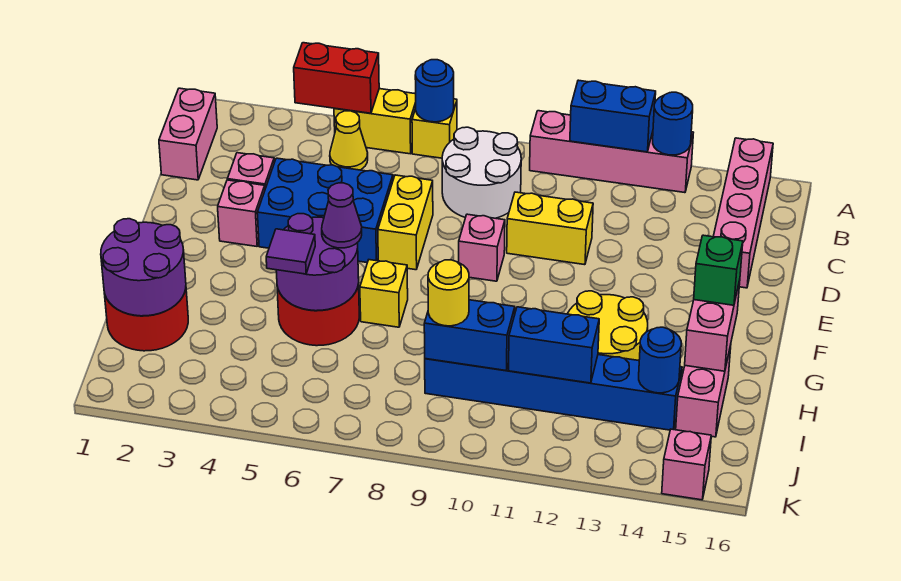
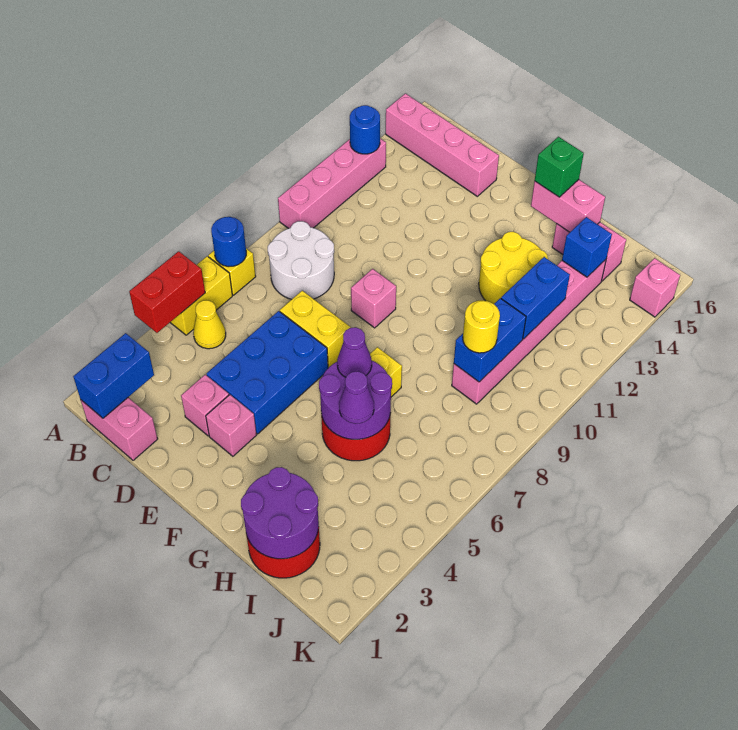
blue 1x2 brick [570,80,656,152] -> blue 1x2 brick moved to [73,333,154,418]
yellow 1x2 brick [507,192,593,265] -> none
purple 1x1 tile [266,229,315,274] -> purple 1x1 cone [339,371,374,424]
blue 1x6 brick [425,355,682,430] -> pink 1x6 brick [452,260,606,404]
blue 1x1 round brick [639,327,681,393] -> blue 1x1 brick [562,217,612,277]

